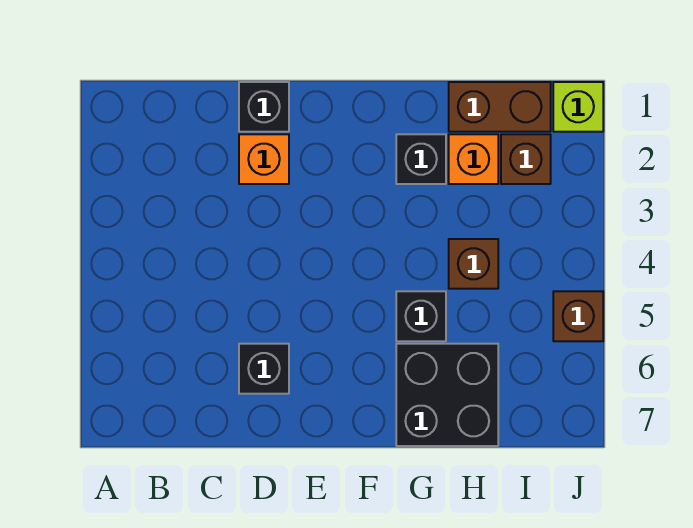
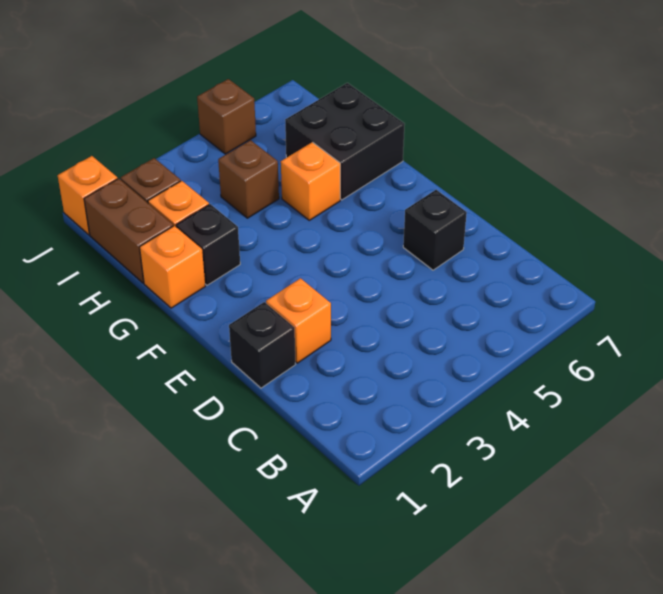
none -> orange 1x1 brick [140,226,205,308]
black 1x1 brick [396,291,446,341] -> orange 1x1 brick [281,142,340,220]
lime 1x1 brick [553,82,603,132] -> orange 1x1 brick [58,156,118,235]

